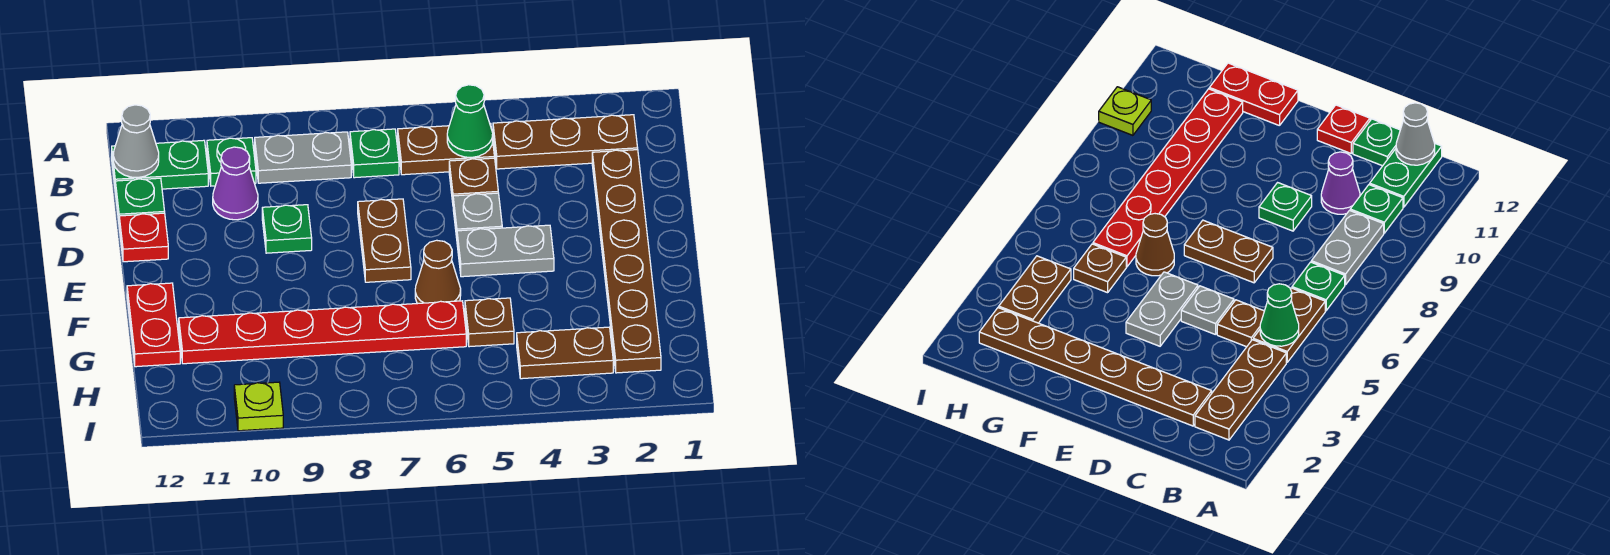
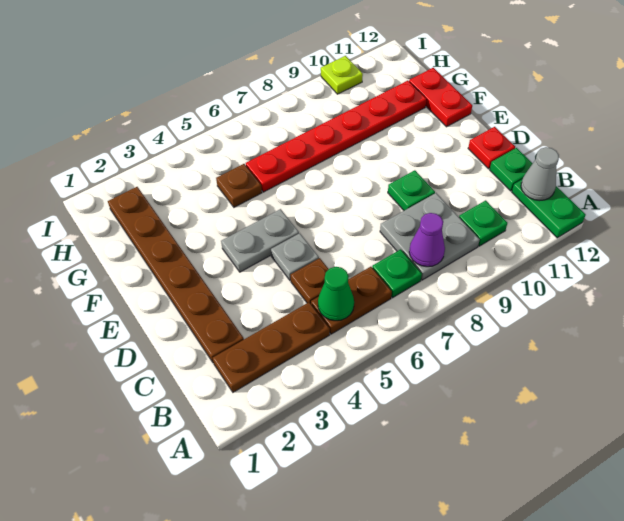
grey 1x2 plate [255,132,351,183] -> grey 2x2 plate [380,193,480,280]
green 1x2 plate [112,140,208,189] -> green 1x2 plate turned to [512,180,586,238]
purple 1x1 cone [213,147,258,220] -> purple 1x1 cone moved to [409,213,445,267]
brown 1x2 plate [358,199,411,282] -> none
brown 1x1 cone [415,240,461,304] -> none
brown 1x2 plate [517,327,613,379] -> none

